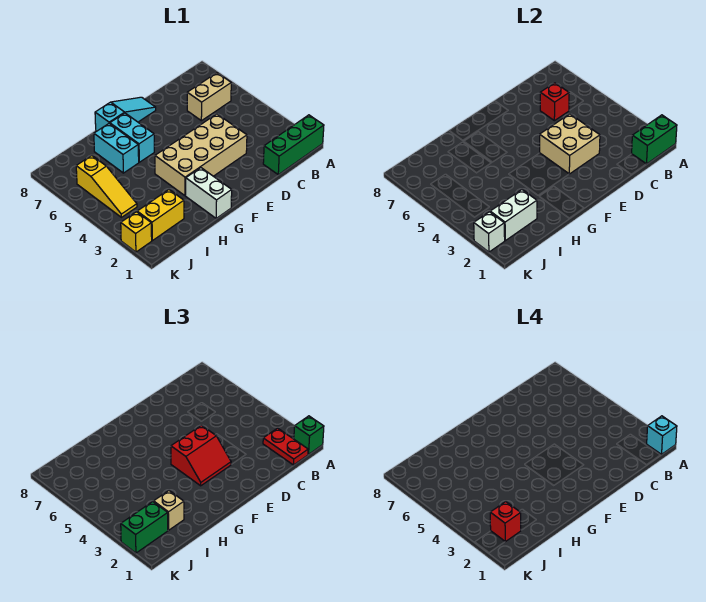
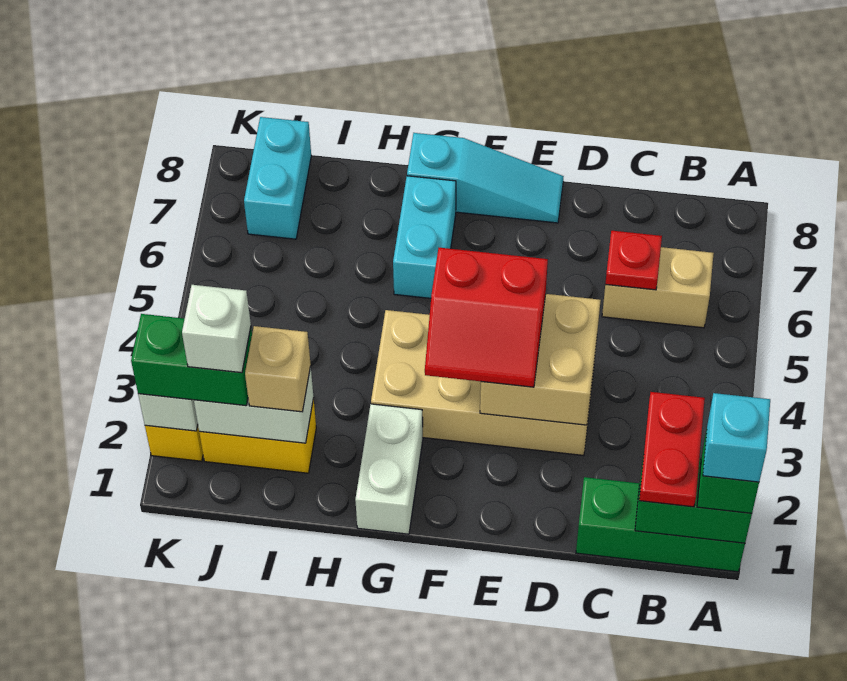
red 1x1 brick [540,83,569,121] -> red 1x1 plate [605,231,662,290]
cyan 1x2 brick [94,124,139,173] -> cyan 1x2 brick moved to [244,117,311,239]
red 1x1 brick [490,502,521,542] -> white 1x1 brick [182,285,251,373]
yellow 1x3 slope [76,156,137,217] -> none

